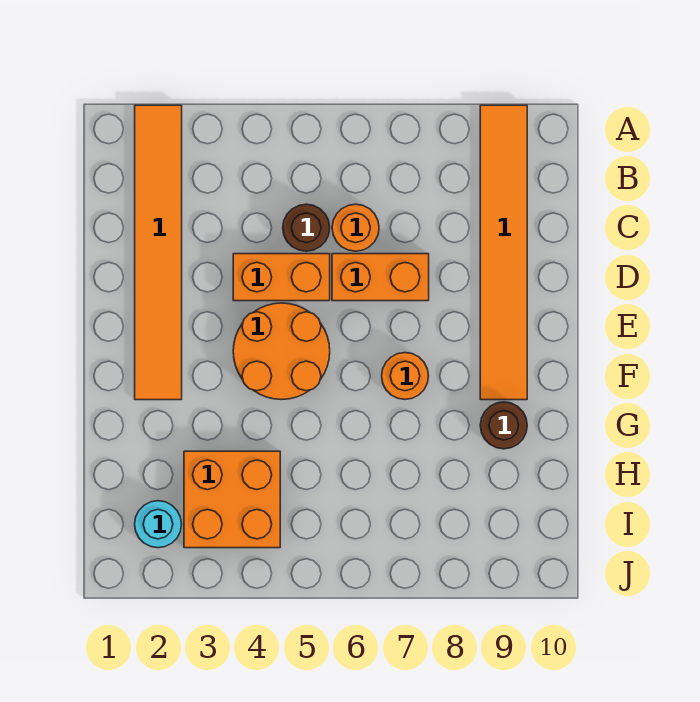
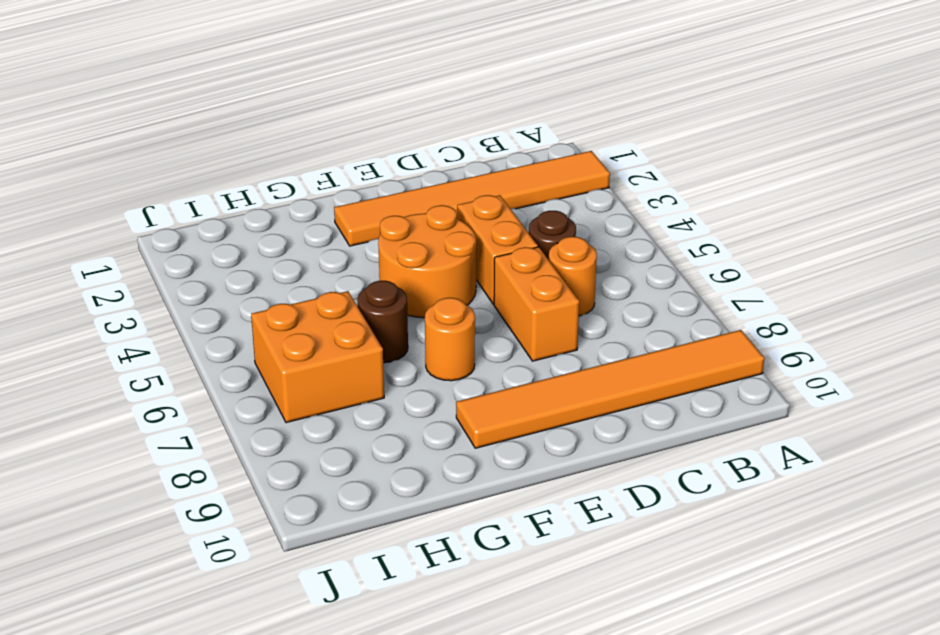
brown 1x1 round brick [480,402,527,449] -> brown 1x1 round brick moved to [357,281,408,363]
orange 2x2 brick [184,451,280,548] -> orange 2x2 brick moved to [251,291,384,423]
cyan 1x1 round brick [135,501,182,548] -> none

